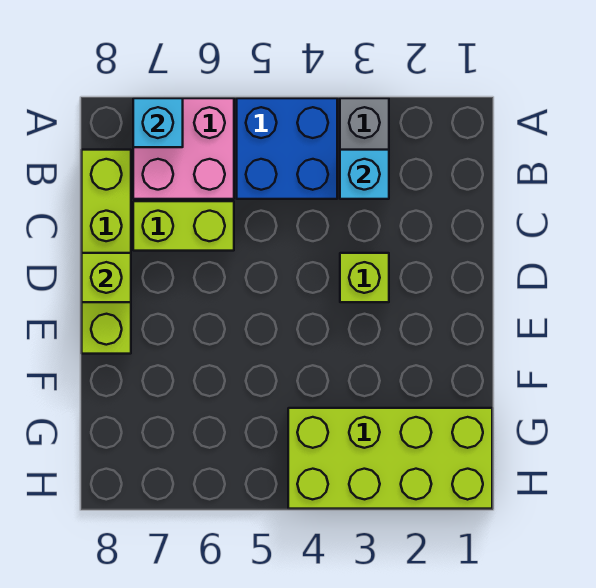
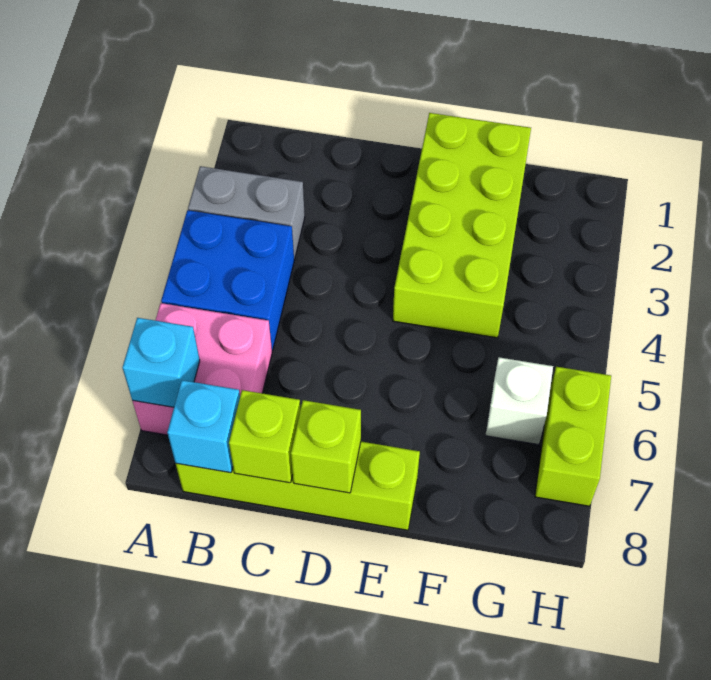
cyan 1x1 brick [340,150,389,199] -> cyan 1x1 brick moved to [167,380,240,473]
lime 1x2 brick [133,201,234,251] -> lime 1x2 brick moved to [535,367,611,506]
lime 1x1 brick [340,253,389,302] -> lime 1x1 brick moved to [229,390,301,483]
lime 2x4 brick [288,408,492,509] -> lime 2x4 brick moved to [393,113,531,338]
none -> white 1x1 brick [485,357,553,445]

